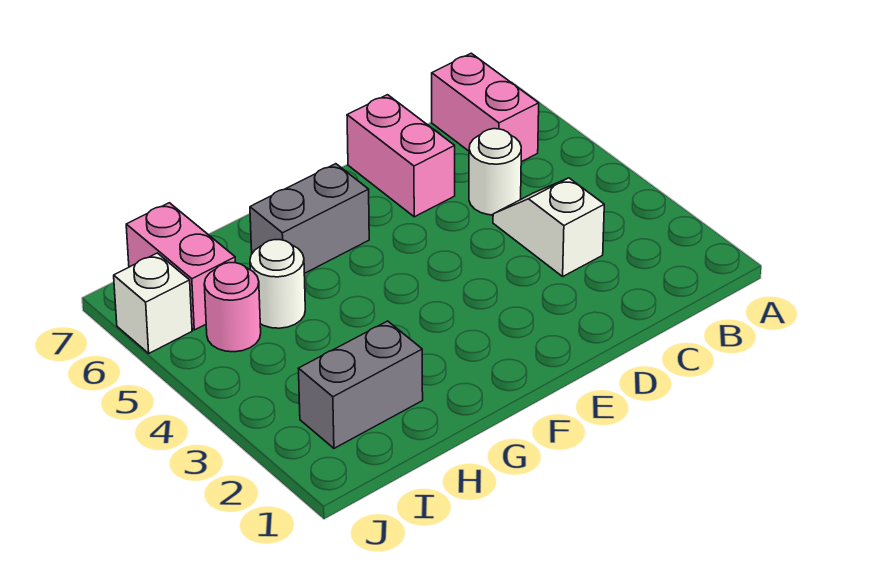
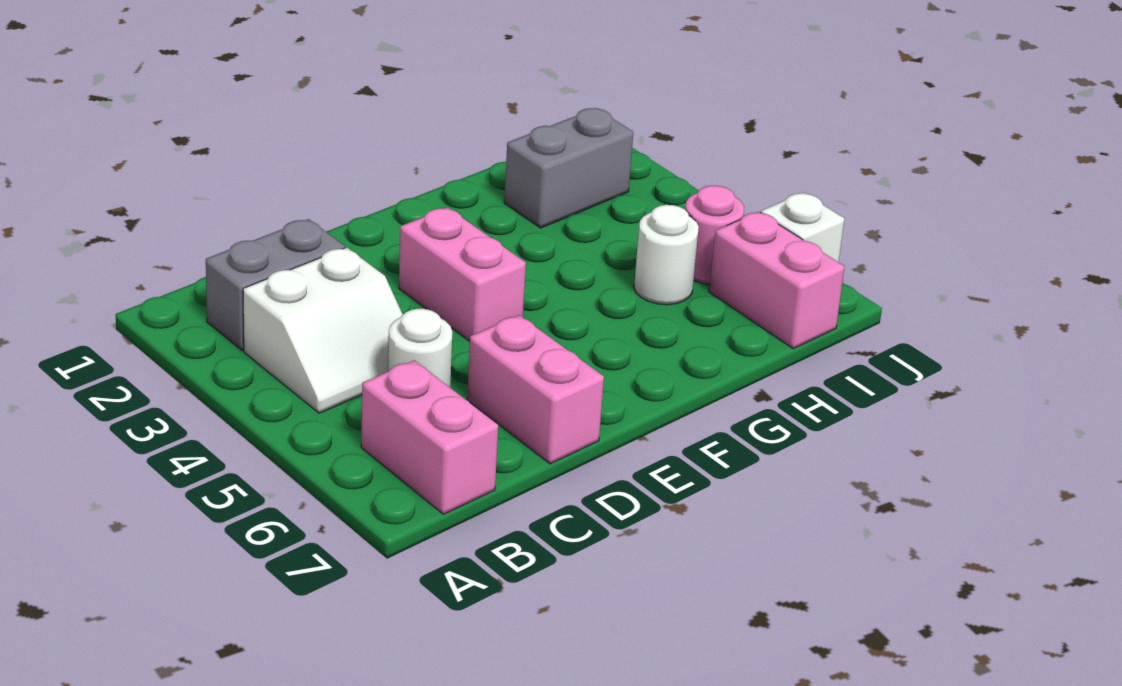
white 1x2 slope [493,178,604,276] -> white 2x2 slope [243,247,403,413]
none -> pink 1x2 brick [399,207,526,341]
grey 1x2 brick [250,164,369,274] -> grey 1x2 brick moved to [206,219,345,351]

